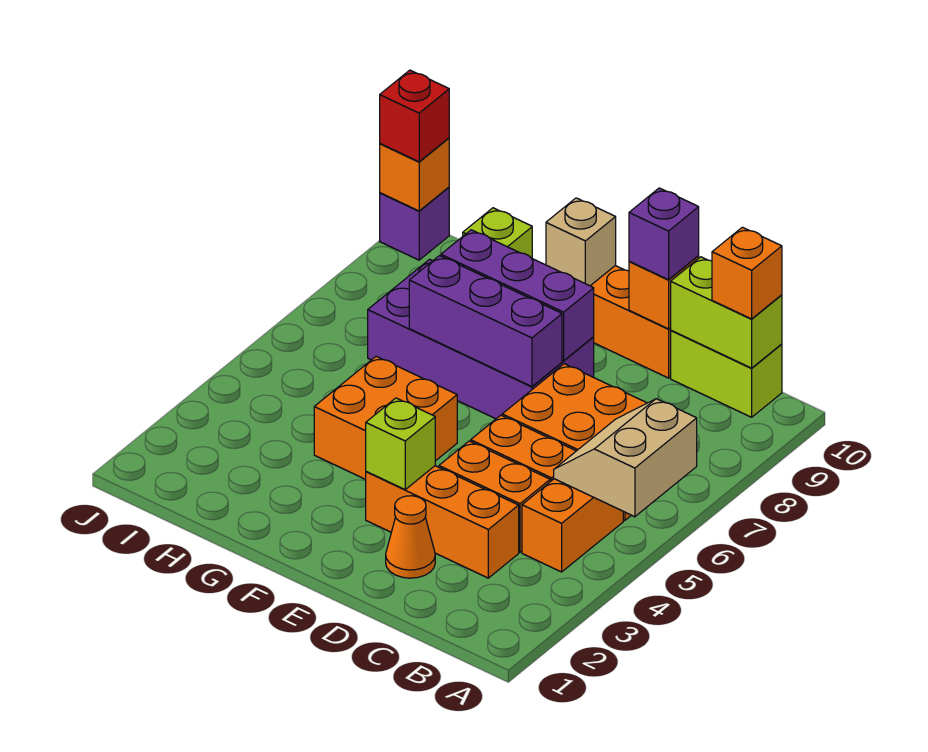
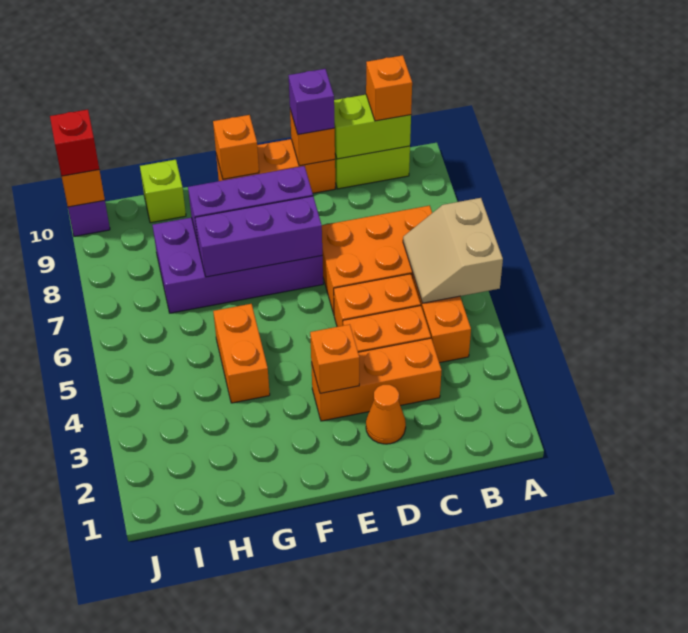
lime 1x1 brick [366,398,435,489] -> orange 1x1 brick [310,324,359,393]
orange 2x2 brick [314,356,457,479] -> orange 1x2 brick [213,304,270,403]
tan 1x1 brick [546,198,616,286] -> orange 1x1 brick [213,115,259,179]

